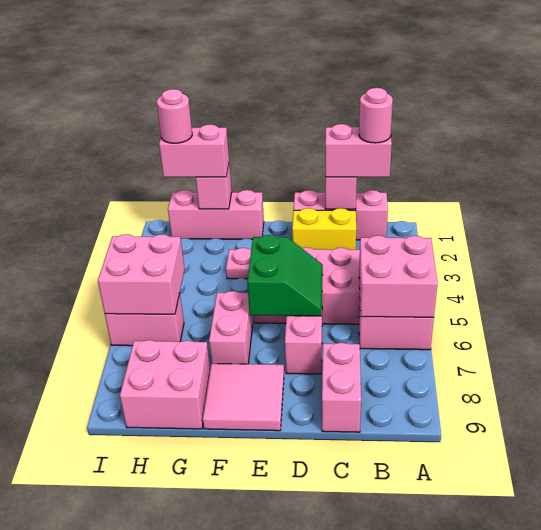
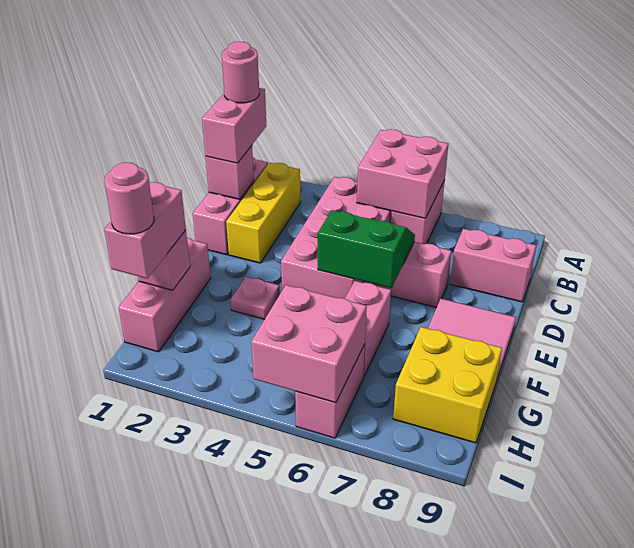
yellow 1x2 brick [292,208,356,250] -> yellow 1x3 brick [226,163,301,263]
pink 1x2 brick [209,291,253,364] -> pink 1x2 brick turned to [345,281,391,377]
pink 2x2 brick [120,340,210,429] -> yellow 2x2 brick [393,327,502,443]

